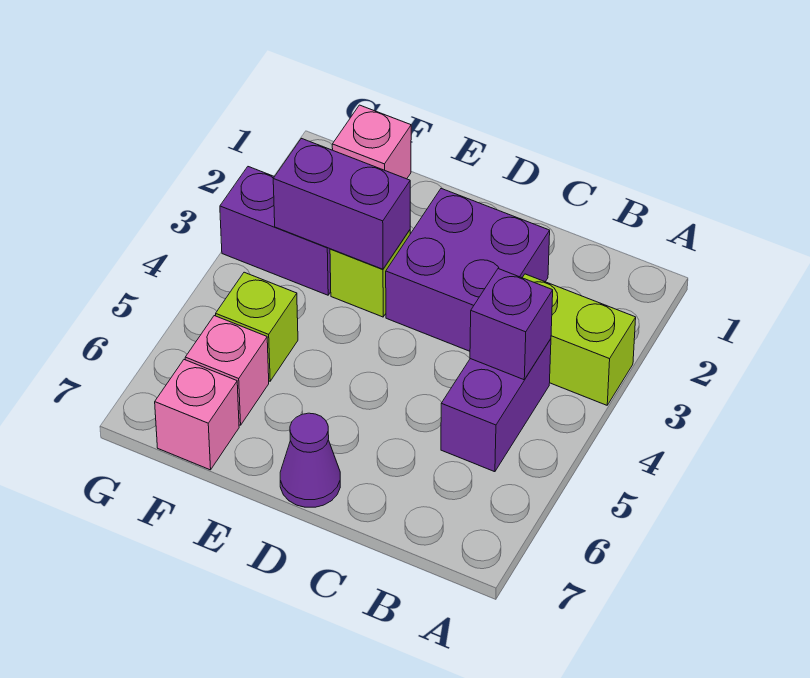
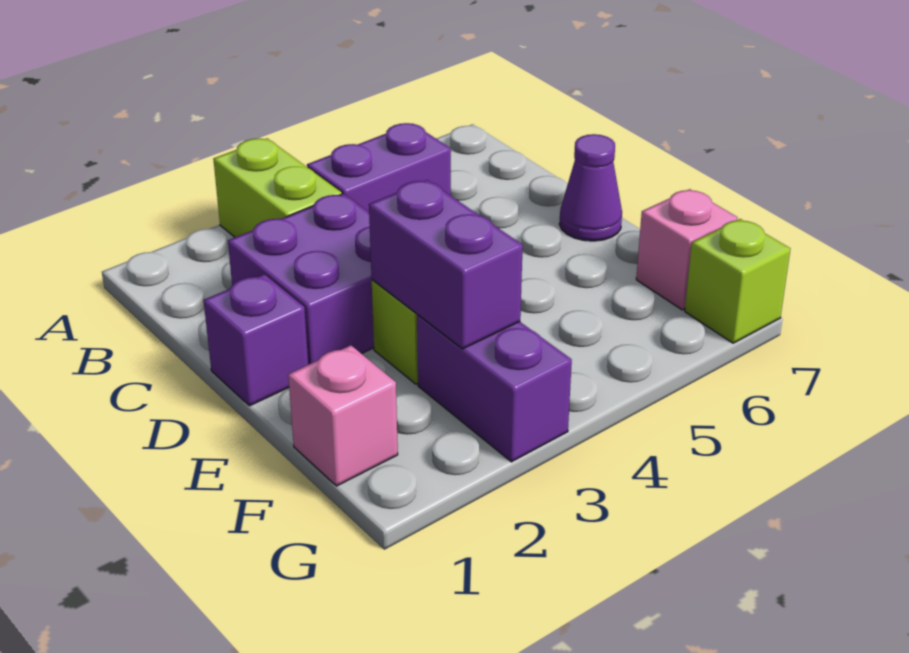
purple 1x1 brick [470,269,553,380] -> purple 1x1 brick moved to [204,274,308,406]
lime 1x1 brick [216,272,298,381] -> lime 1x1 brick moved to [685,219,790,343]
pink 1x1 brick [185,316,269,425] -> none

